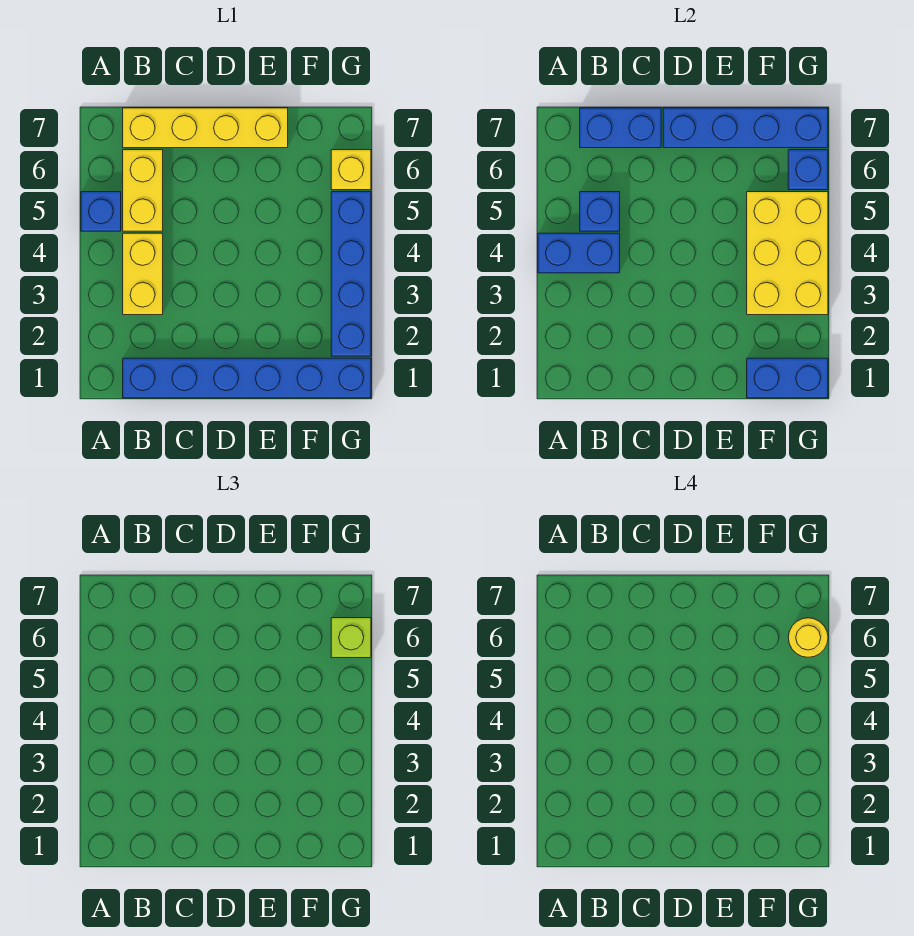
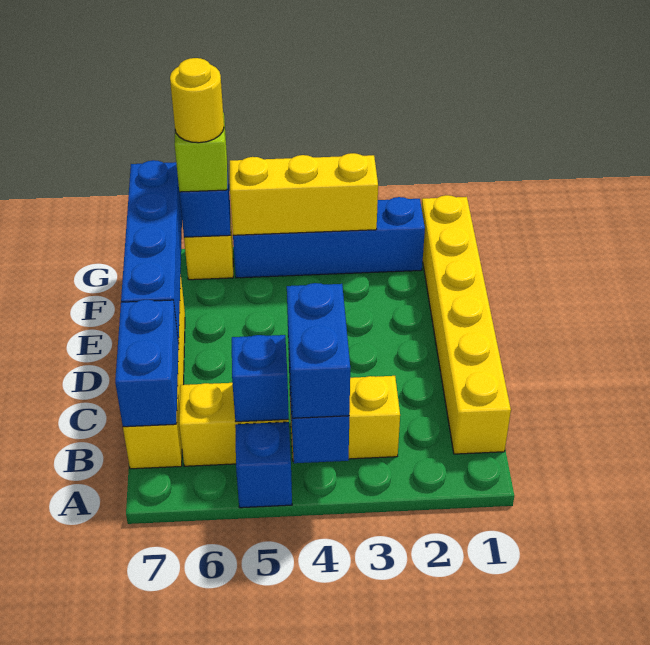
blue 1x6 brick [123,358,371,398] -> yellow 1x6 brick [422,195,511,454]
blue 1x2 brick [747,358,828,398] -> blue 1x2 brick moved to [287,283,350,418]
yellow 2x3 brick [747,192,828,315] -> yellow 1x3 brick [230,153,378,235]

